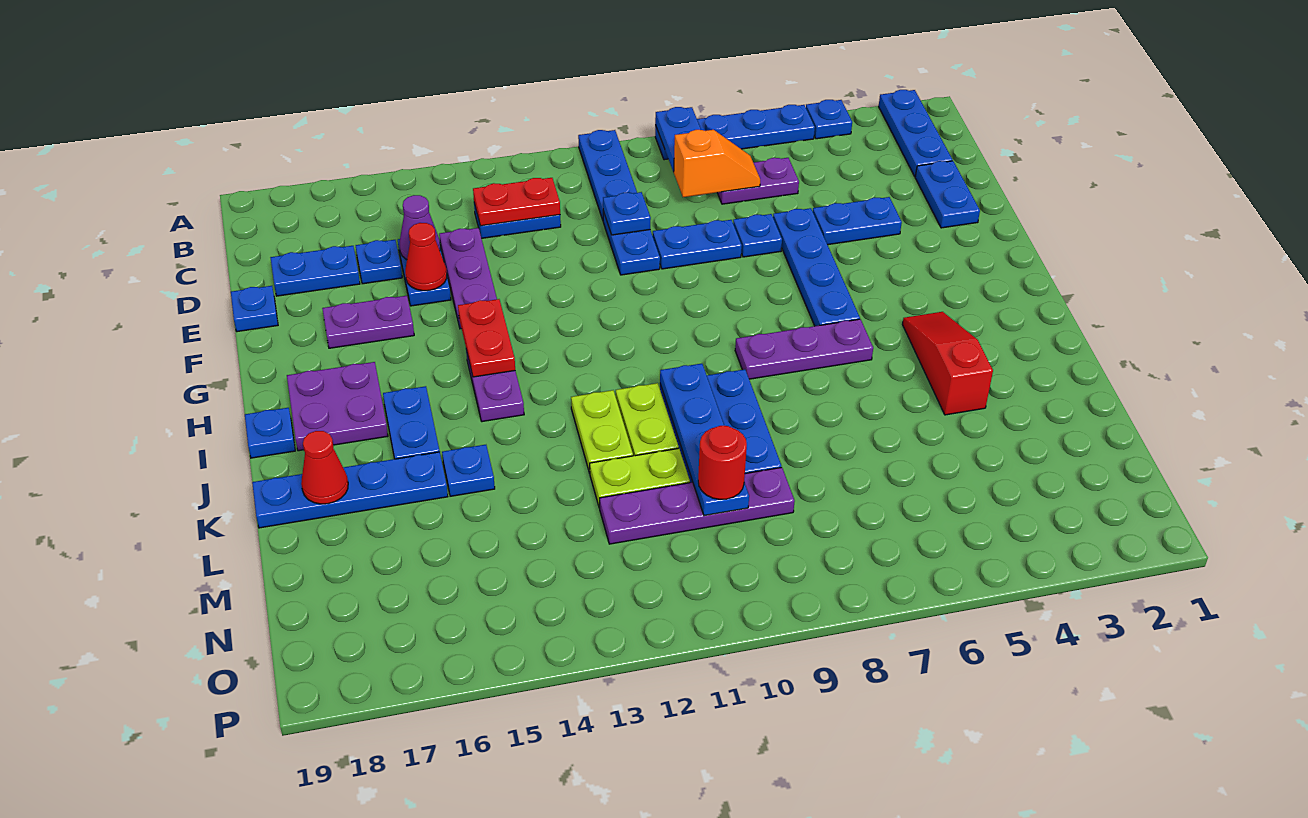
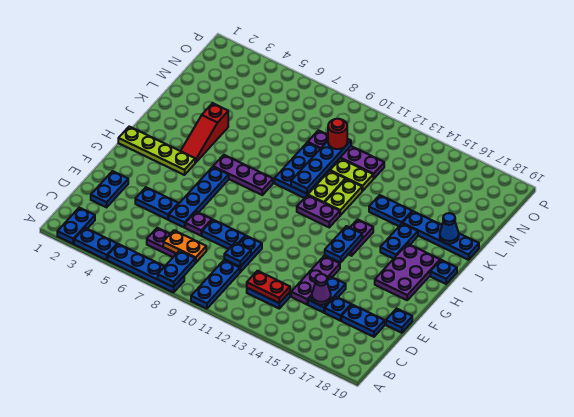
blue 1x3 plate [879,90,952,177] -> blue 1x2 plate [57,208,95,244]
blue 1x1 plate [806,100,852,139] -> blue 1x2 plate [74,228,117,260]
orange 1x2 slope [674,130,760,197] -> orange 1x2 plate [163,230,206,263]
blue 1x1 plate [733,214,782,257] -> purple 1x1 plate [185,212,212,236]
red 1x1 cone [405,223,447,291] -> none
purple 1x2 plate [322,296,414,348] -> purple 1x2 plate moved to [297,195,340,227]
red 1x2 plate [458,299,515,377] -> blue 1x2 plate [325,226,362,263]
none -> lime 1x4 plate [118,127,195,175]
purple 2x2 plate [287,362,388,451] -> purple 2x3 plate [375,244,440,300]
blue 1x1 plate [442,445,495,496] -> blue 1x2 plate [369,195,412,226]
red 1x1 cone [301,431,348,504] -> blue 1x1 cone [440,213,459,244]

